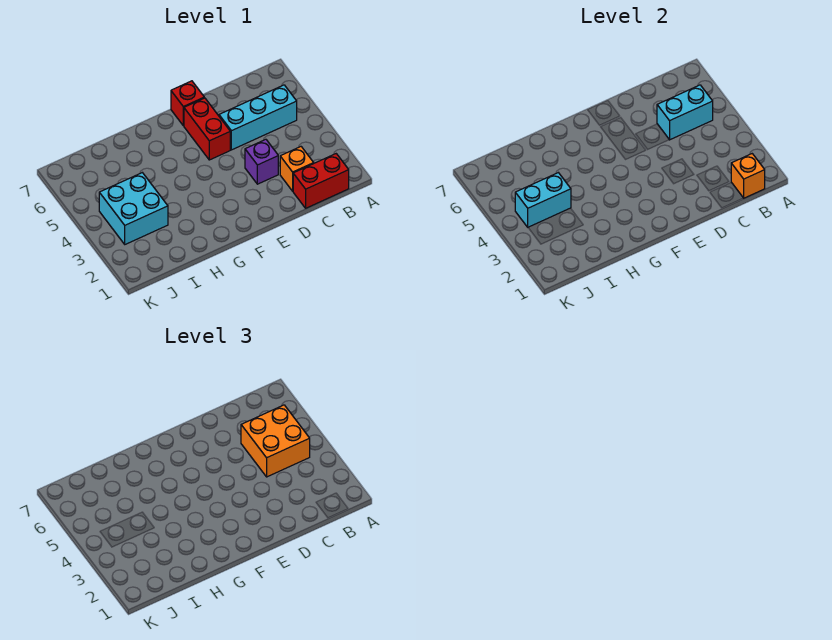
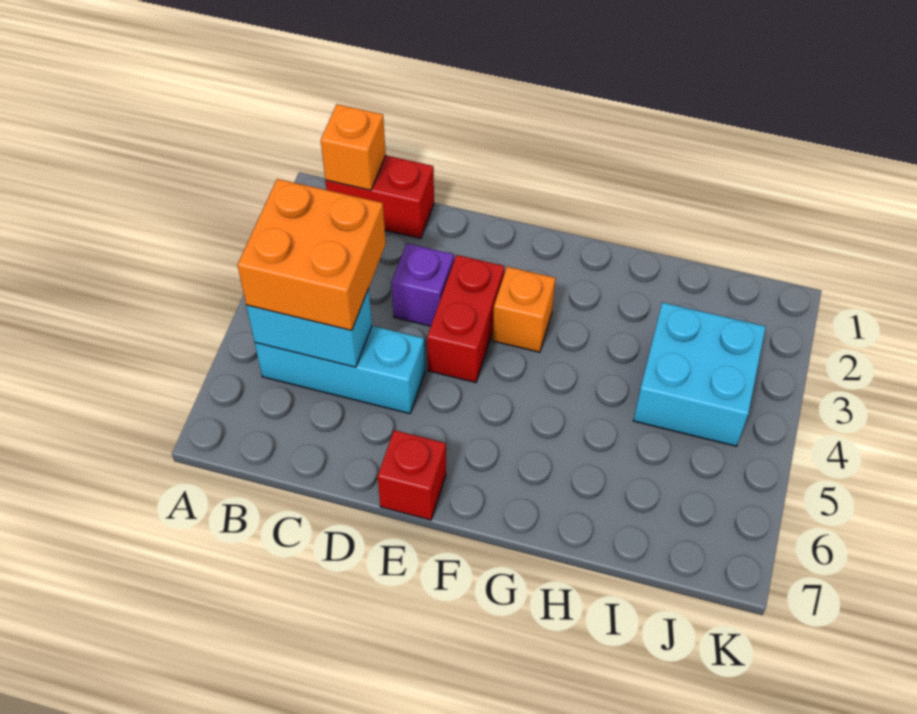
orange 1x1 brick [280,147,314,191] -> orange 1x1 brick moved to [492,267,555,352]
red 1x2 brick [184,98,230,160] -> red 1x2 brick moved to [427,255,504,383]
cyan 1x2 brick [515,173,571,227] -> none

